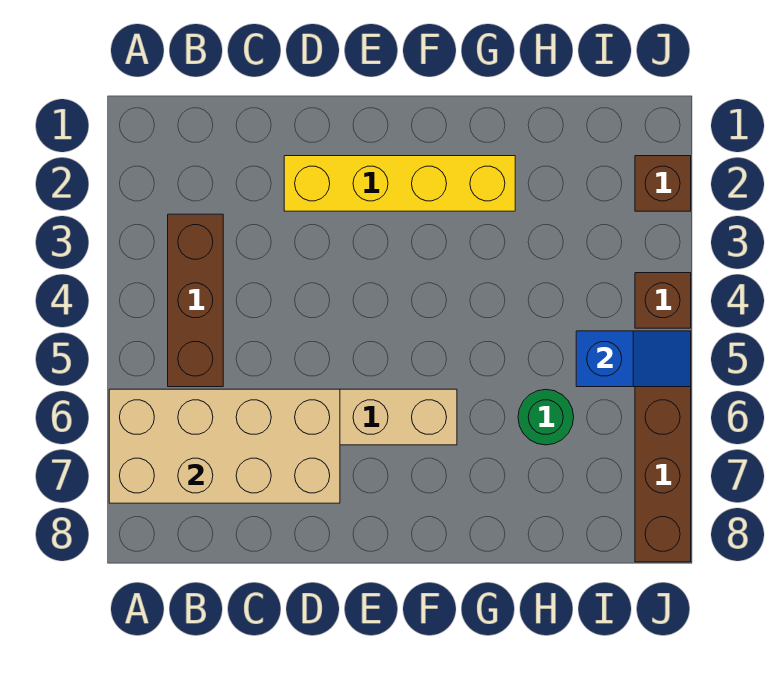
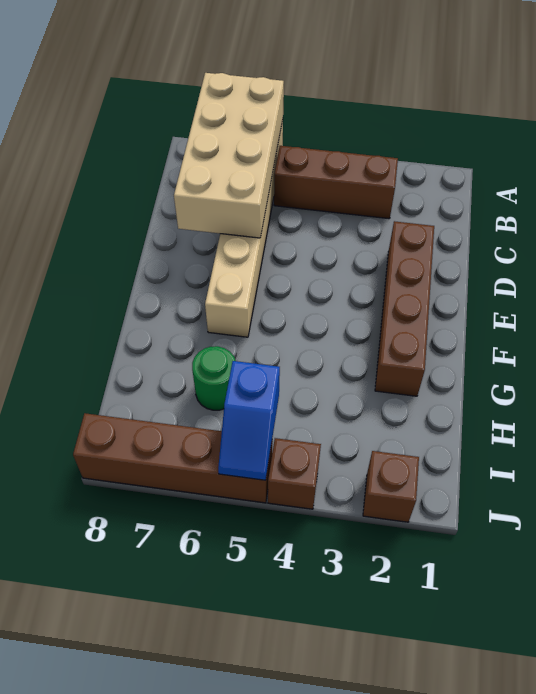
yellow 1x4 brick [284,156,515,211] -> brown 1x4 brick [375,221,434,396]

